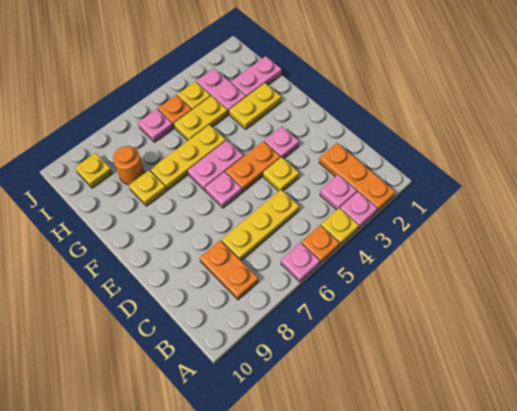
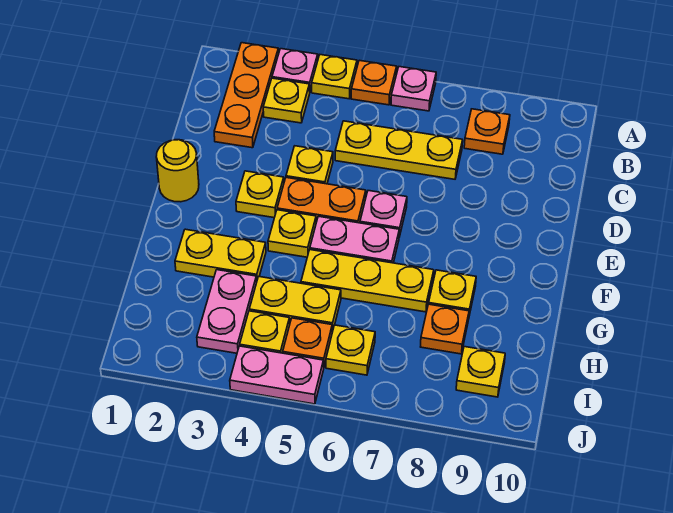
pink 1x1 plate [320,175,357,210] -> yellow 1x1 plate [263,78,310,123]
orange 1x2 plate [200,241,258,300] -> orange 1x1 plate [464,109,510,154]
none -> yellow 1x1 round brick [156,140,199,202]
pink 1x1 plate [264,127,299,159] -> yellow 1x1 plate [236,171,284,218]
none -> yellow 1x1 plate [268,210,316,257]
pink 1x2 plate [231,56,282,97] -> pink 1x2 plate moved to [230,346,324,404]
orange 1x1 round brick [113,146,145,185] -> orange 1x1 plate [421,304,469,354]
pink 1x1 plate [138,109,173,142] -> yellow 1x1 plate [326,325,375,375]

